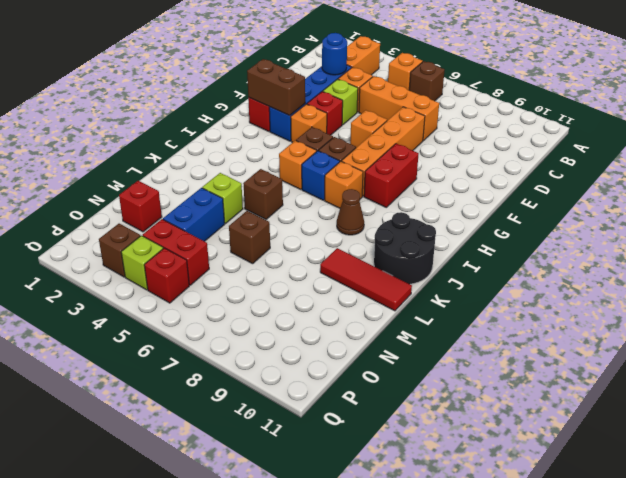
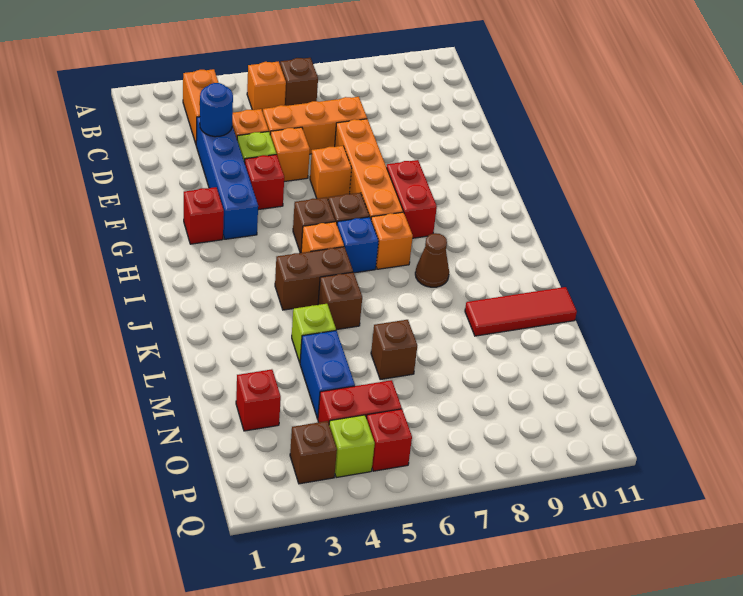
brown 1x2 brick [247,59,305,115] -> brown 1x2 brick moved to [275,247,353,310]
orange 1x1 brick [291,104,327,143] -> orange 1x1 brick moved to [270,127,310,182]
black 2x2 round brick [374,212,436,284] -> none

